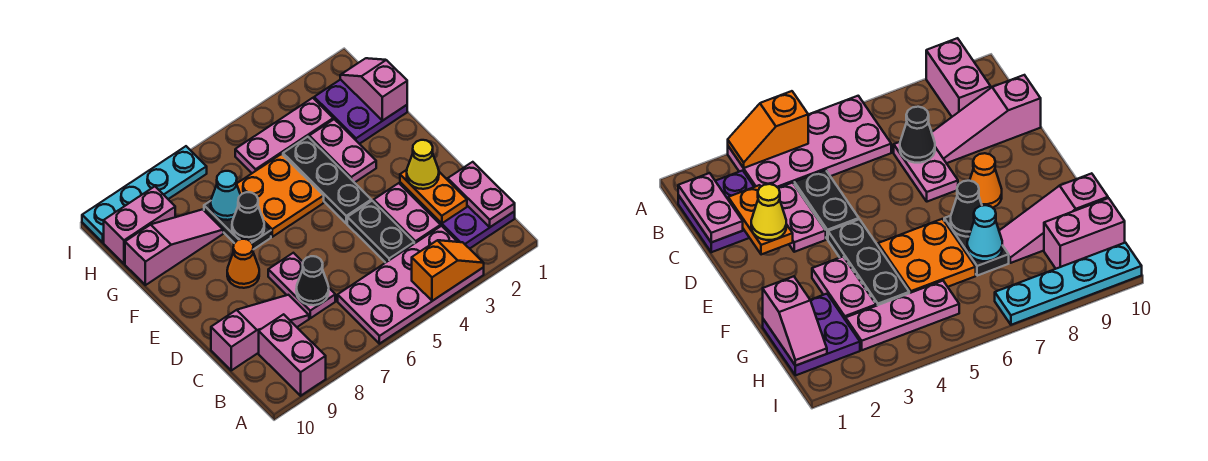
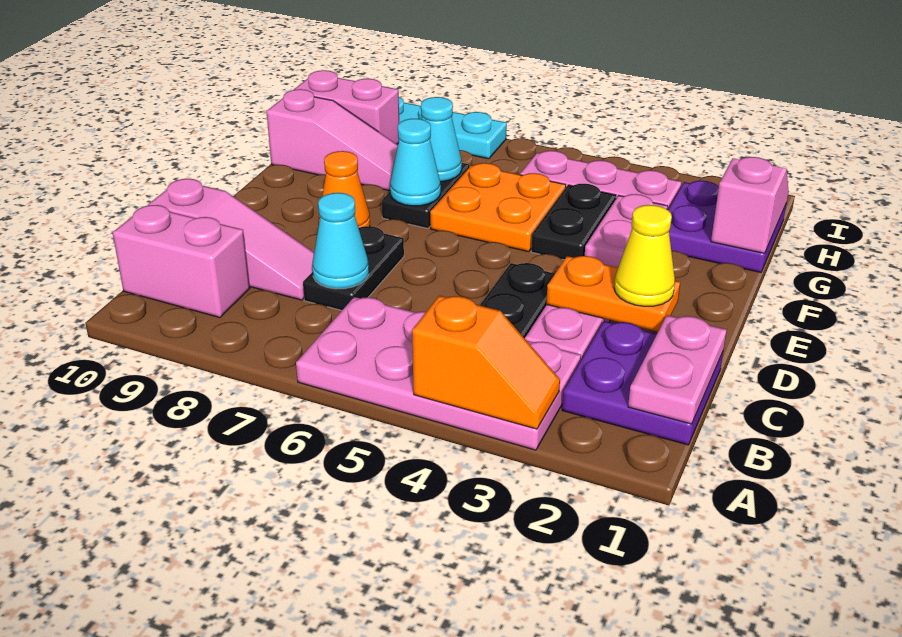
pink 1x2 brick [259,314,326,396] -> pink 1x2 brick turned to [112,205,250,317]
orange 1x2 plate [400,170,467,223] -> orange 1x2 plate turned to [546,256,680,332]
pink 1x2 plate [268,253,335,318] -> black 1x2 plate [303,226,404,310]
black 1x1 cone [296,256,329,305] -> cyan 1x1 cone [312,193,369,289]
black 1x3 plate [283,137,371,223] -> black 1x2 plate [531,184,616,260]
black 1x1 cone [232,192,264,241] -> cyan 1x1 cone [390,119,441,206]

